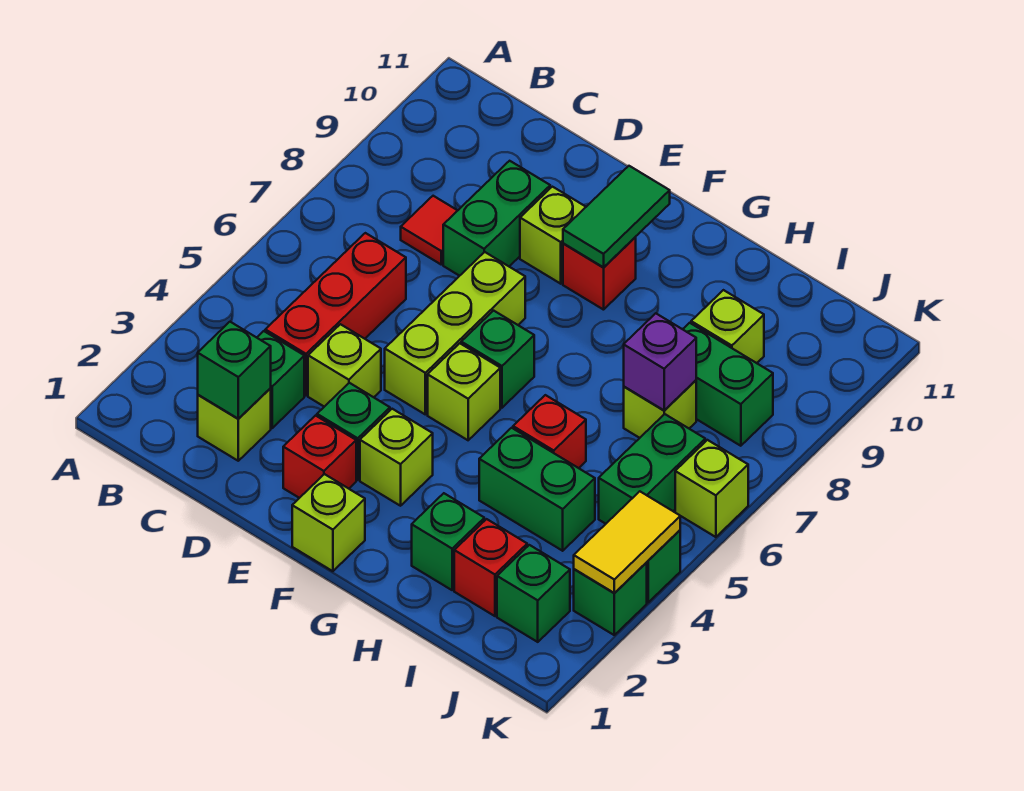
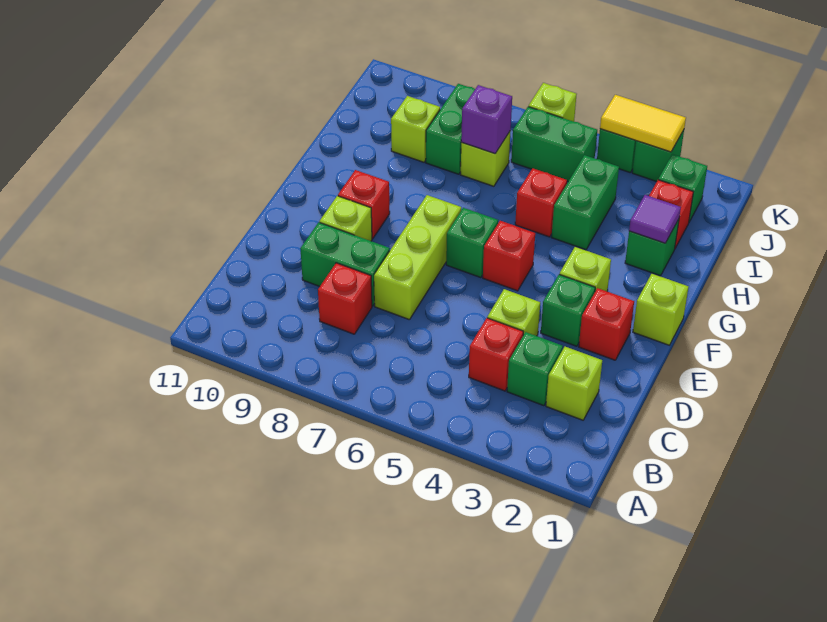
green 1x1 brick [198,322,271,419] -> none
red 1x3 brick [265,233,406,395] -> red 1x1 brick [469,318,523,391]
red 1x1 tile [401,196,458,264] -> red 1x1 brick [318,263,372,334]
lime 1x3 brick [385,252,525,414] -> lime 1x3 brick turned to [374,195,461,320]
lime 1x1 brick [428,343,500,440] -> red 1x1 brick [483,221,535,291]
green 1x2 tile [563,166,670,268] -> none
none -> purple 1x1 tile [629,195,681,243]

